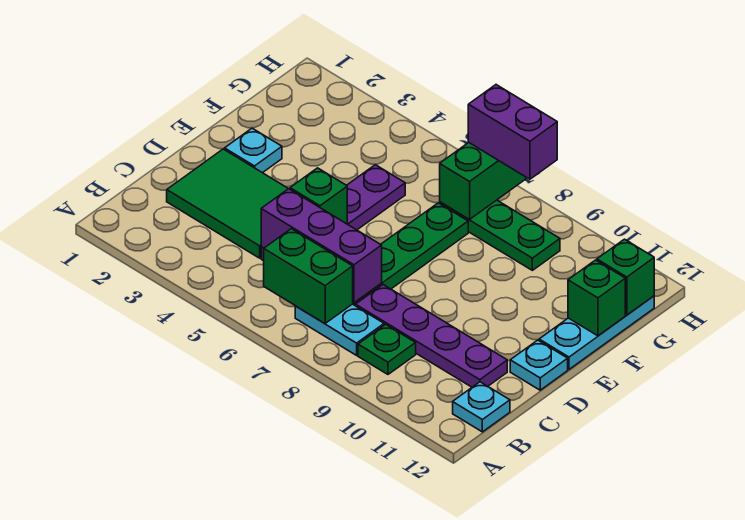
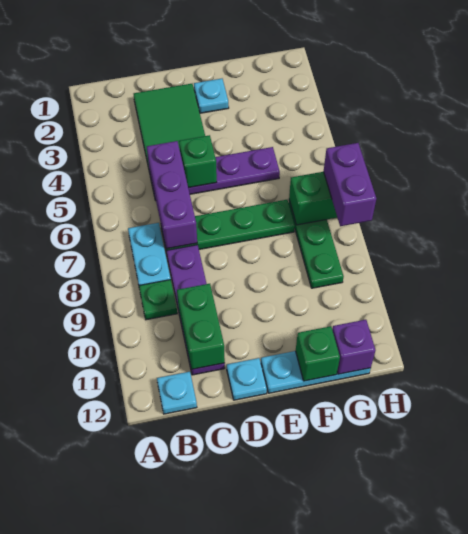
green 1x2 brick [264,229,353,323] -> green 1x2 brick moved to [177,284,225,369]
green 1x1 brick [597,239,654,315] -> purple 1x1 brick [332,320,375,374]

